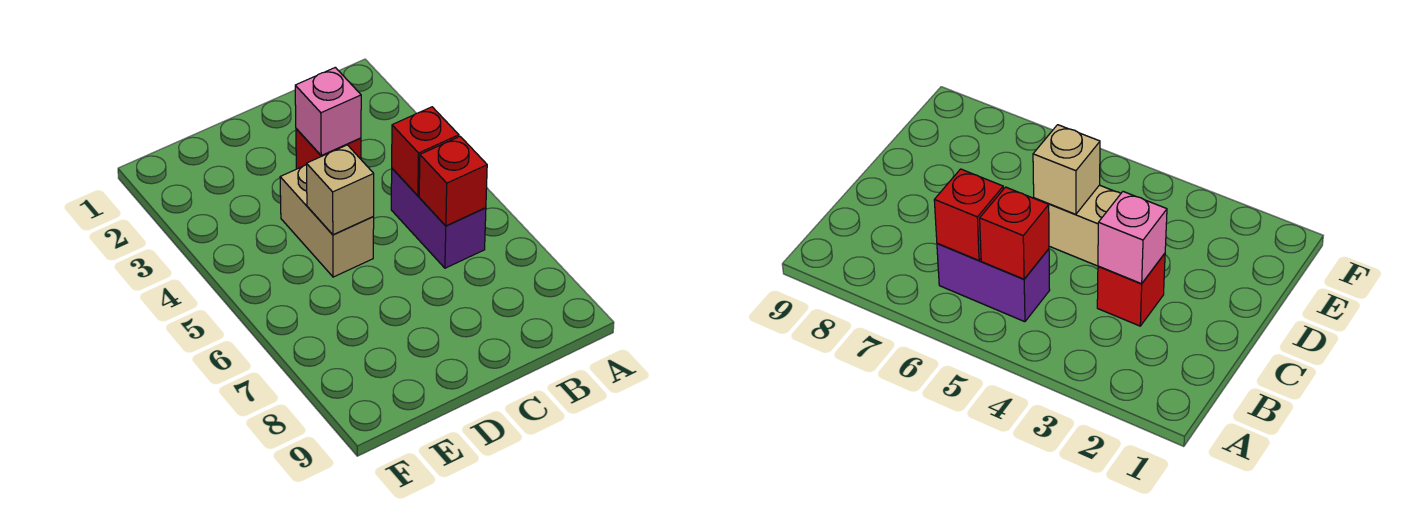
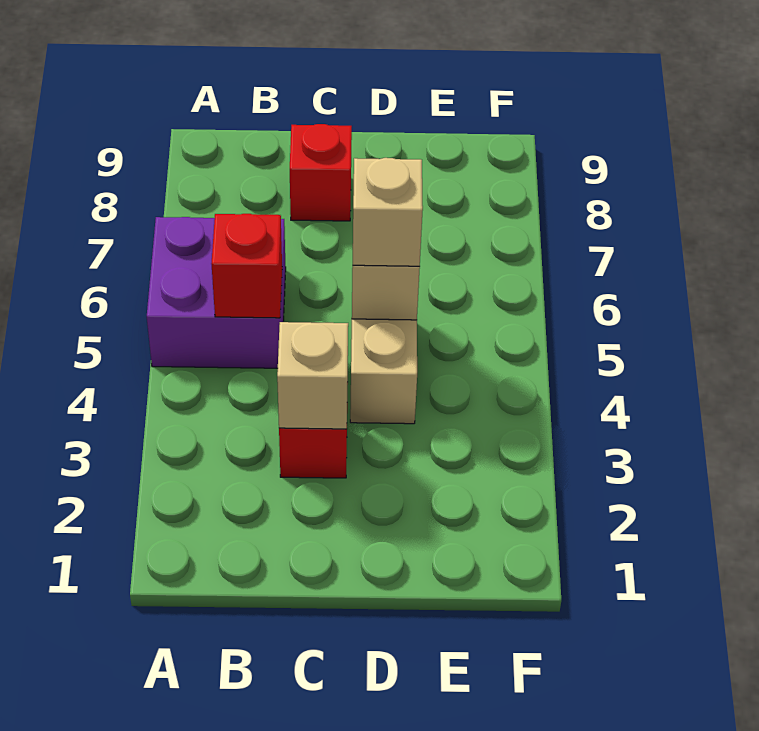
purple 1x2 brick [391,169,486,268] -> purple 2x2 brick [147,217,286,368]
red 1x1 brick [419,137,487,226] -> red 1x1 brick moved to [290,124,352,221]
pink 1x1 brick [295,67,361,155] -> tan 1x1 brick [277,322,348,429]
none -> tan 1x1 brick [353,158,423,266]

